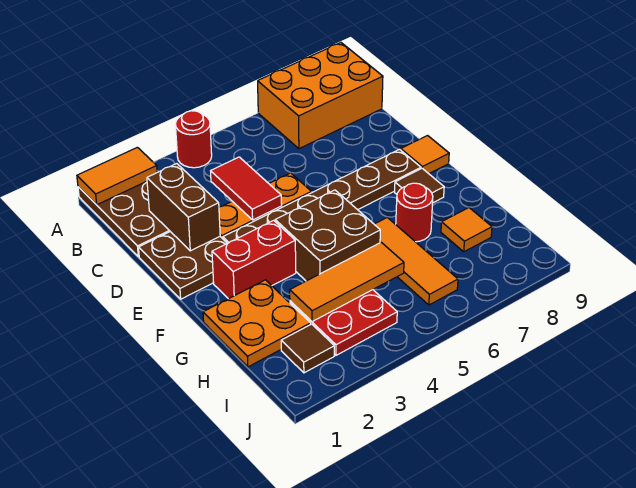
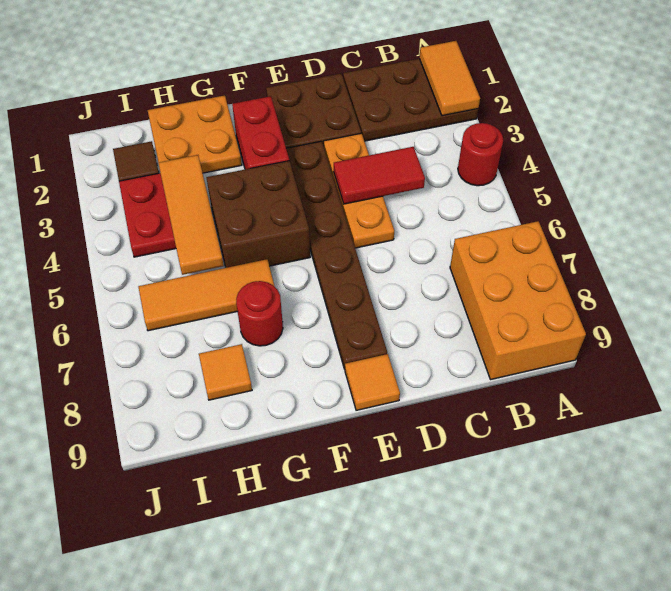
brown 1x2 brick [147,164,220,251] -> none
brown 1x1 tile [395,169,444,203] -> none

